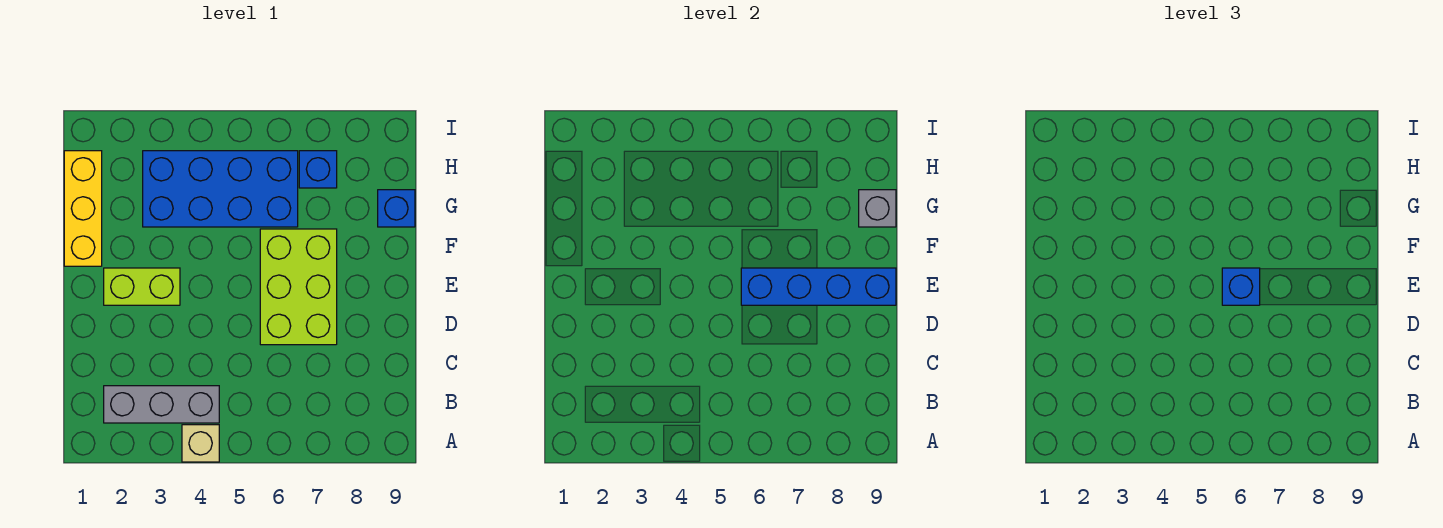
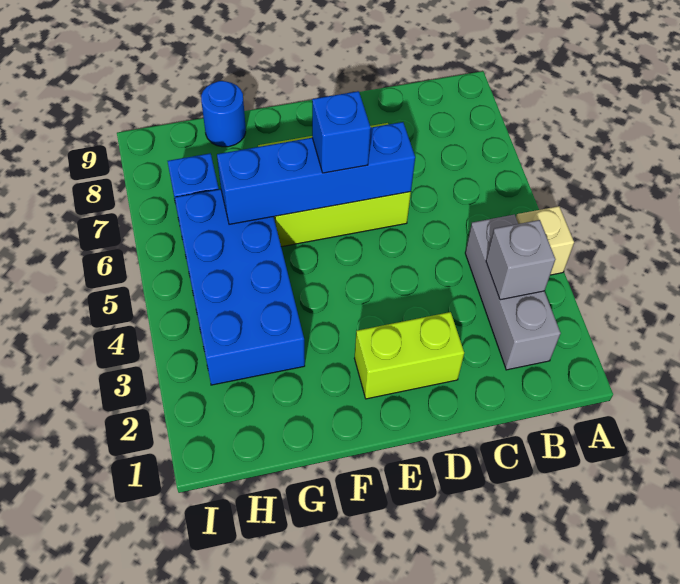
lime 1x2 brick [104,268,180,305] -> lime 1x2 brick turned to [354,312,464,399]
blue 1x4 brick [741,268,896,305] -> blue 1x4 brick turned to [217,122,415,224]
yellow 1x3 brick [64,151,102,266] -> none
blue 1x1 brick [378,190,415,227] -> blue 1x1 round brick [201,81,246,147]
grey 1x1 brick [859,190,896,227] -> grey 1x1 brick moved to [486,220,555,300]

